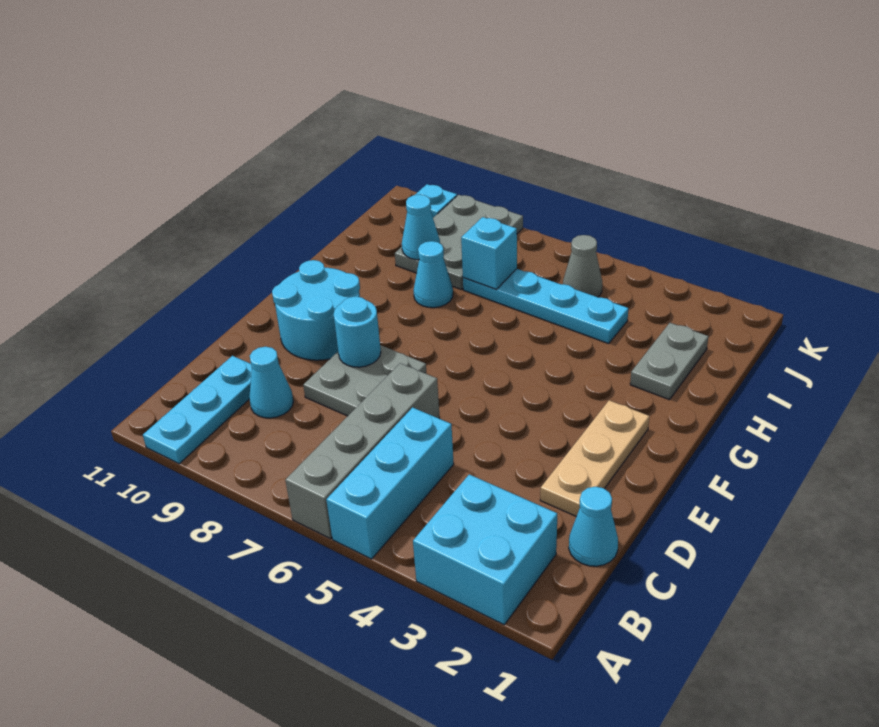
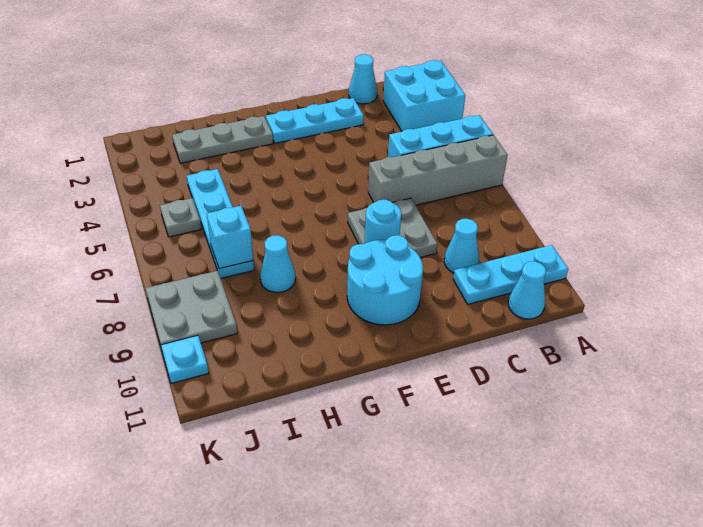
tan 1x3 plate [540,400,649,516] -> cyan 1x3 plate [266,98,364,143]
grey 1x2 plate [630,323,708,400] -> grey 1x3 plate [172,116,273,163]
grey 2x3 plate [395,195,523,290] -> grey 2x2 plate [145,271,237,346]
cyan 1x1 cone [402,195,440,260] -> cyan 1x1 cone moved to [508,262,546,319]
grey 1x1 cone [563,235,602,297] -> grey 1x1 plate [160,198,201,237]

